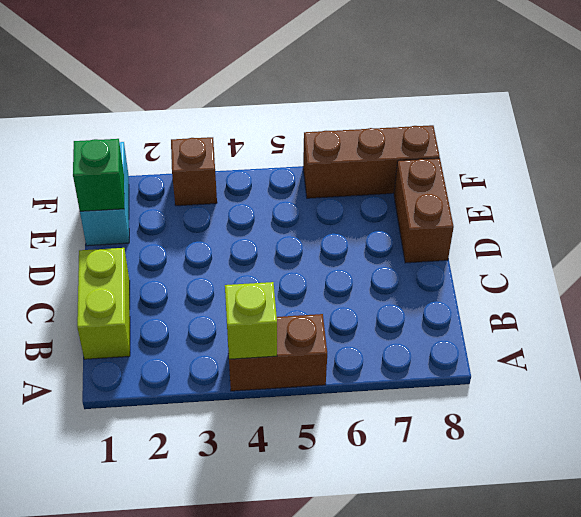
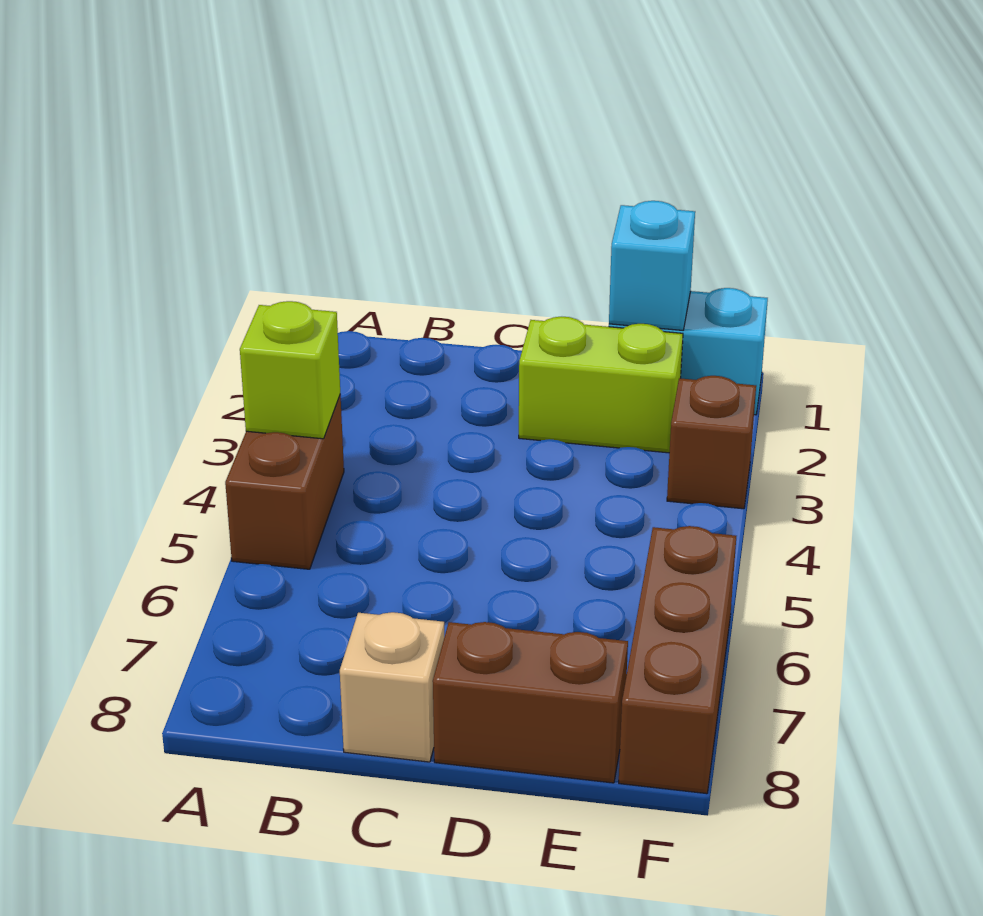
lime 1x2 brick [77,248,130,359] -> lime 1x2 brick moved to [519,317,683,453]
none -> tan 1x1 brick [340,612,444,762]
green 1x1 brick [73,139,124,211] -> cyan 1x1 brick [609,201,695,330]

